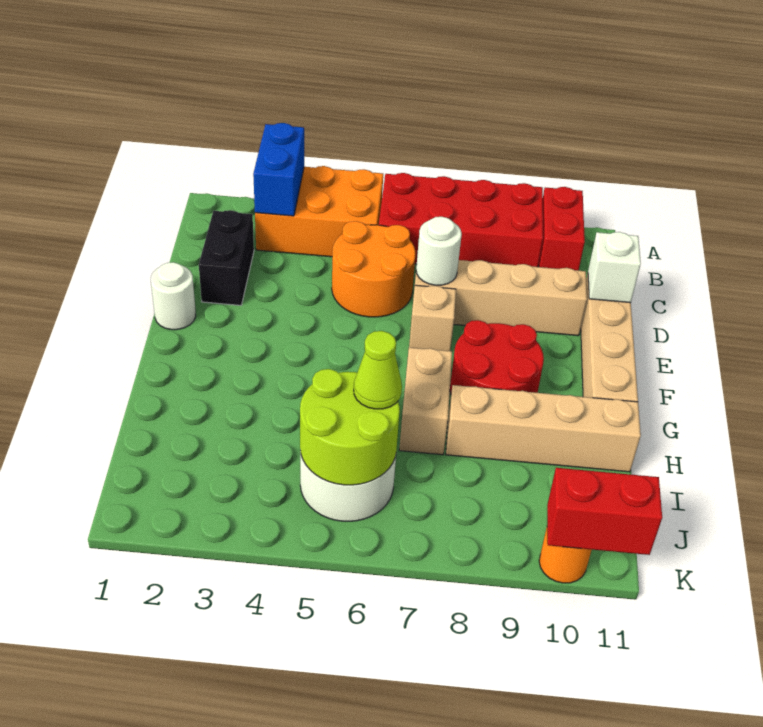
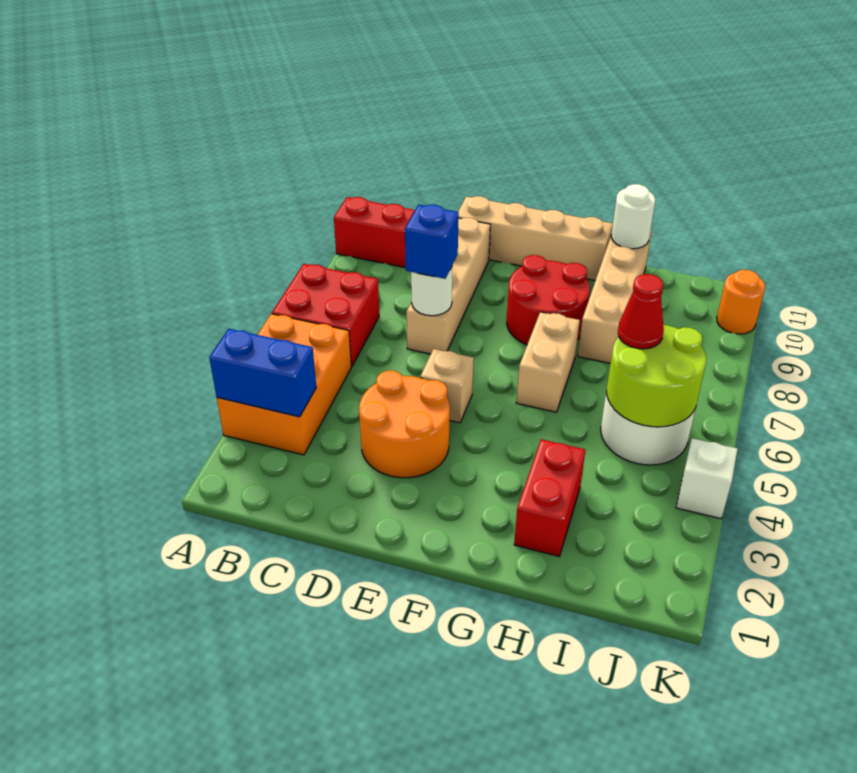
red 2x4 brick [379,173,543,267] -> red 2x2 brick [272,264,379,367]
black 1x2 brick [199,210,254,305] -> none
orange 2x2 round brick [332,221,415,317] -> orange 2x2 round brick moved to [359,371,450,478]
none -> blue 1x1 brick [405,205,459,279]
white 1x1 brick [588,232,641,303] -> white 1x1 brick moved to [676,438,737,519]
white 1x1 round brick [151,262,196,330] -> white 1x1 round brick moved to [611,184,655,249]
tan 1x1 brick [409,285,456,351] -> tan 1x1 brick moved to [420,349,474,423]
tan 1x2 brick [399,347,452,455] -> tan 1x2 brick turned to [516,312,580,412]
lime 1x1 cone [354,331,402,409] -> red 1x1 cone [618,274,664,349]
red 1x2 brick [547,468,662,555] -> red 1x2 brick moved to [514,439,585,556]

